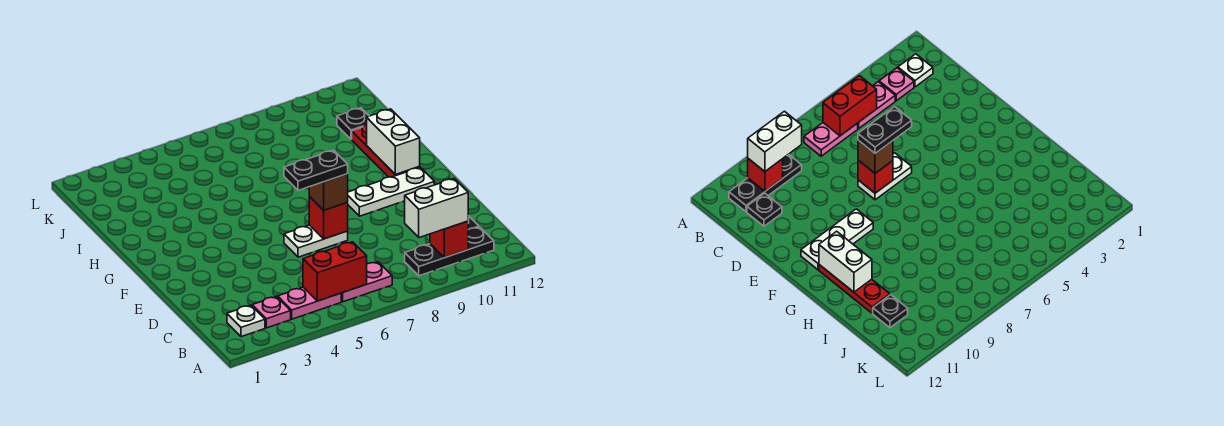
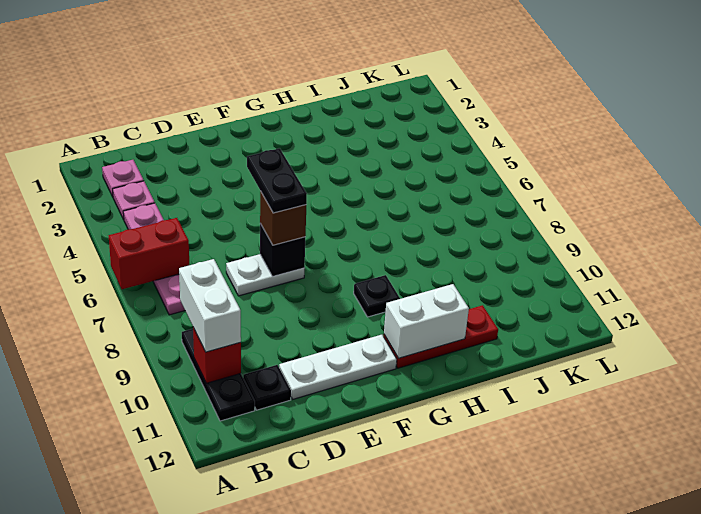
white 1x1 plate [227,305,265,337] -> pink 1x1 plate [102,160,144,197]
red 1x2 brick [303,242,367,301] -> red 1x2 brick turned to [109,218,189,289]
white 1x2 plate [284,225,348,257] -> white 1x2 plate turned to [226,254,304,296]
red 1x1 brick [309,197,348,239] -> black 1x1 brick [260,224,305,276]
white 1x3 plate [347,167,434,216] -> white 1x3 plate turned to [279,335,397,399]
black 1x1 plate [337,108,369,139] -> black 1x1 plate moved to [354,275,400,317]

